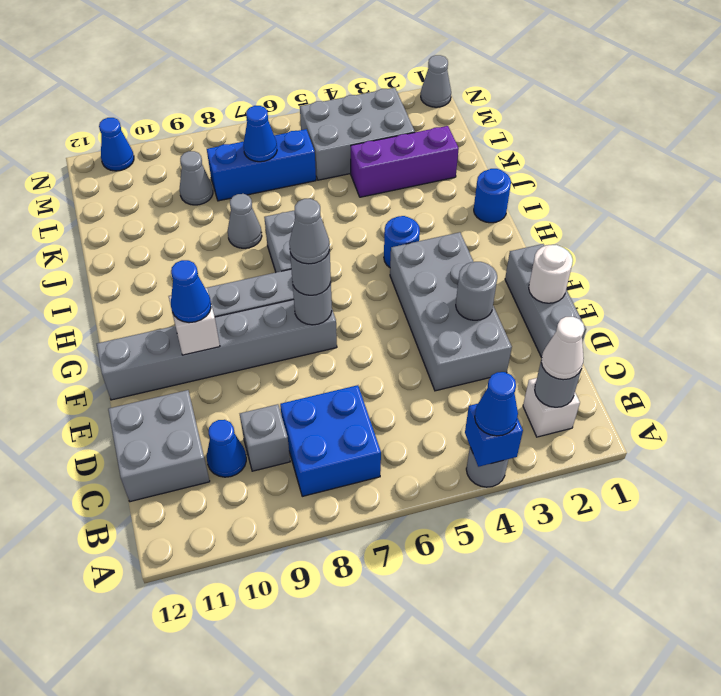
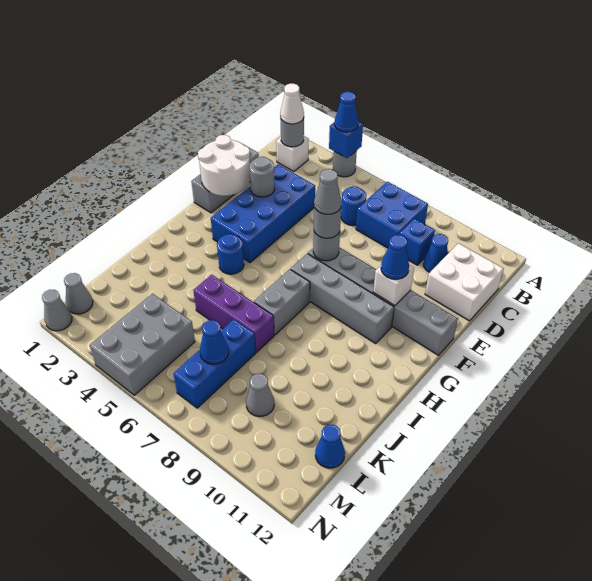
grey 1x1 brick [240,404,290,471] -> blue 1x1 brick [399,219,435,265]
grey 2x2 brick [108,390,210,502] -> white 2x2 brick [425,243,504,321]
grey 2x4 brick [390,232,512,391] -> blue 2x4 brick [211,164,315,263]
white 1x1 round brick [529,245,573,303] -> white 2x2 round brick [198,135,250,196]
blue 1x1 round brick [474,169,511,223] -> blue 1x1 round brick moved to [341,186,366,226]
grey 1x1 cone [228,194,262,248] -> grey 1x1 cone moved to [64,273,93,314]
purple 1x3 brick [351,126,459,197] -> purple 1x3 brick moved to [193,275,274,352]
grey 2x3 brick [300,88,415,180] -> grey 2x3 brick turned to [90,294,195,395]
blue 1x3 brick [207,129,316,201] -> blue 1x3 brick turned to [174,319,256,408]
blue 1x1 cone [99,118,134,171] -> blue 1x1 cone moved to [315,424,345,468]

